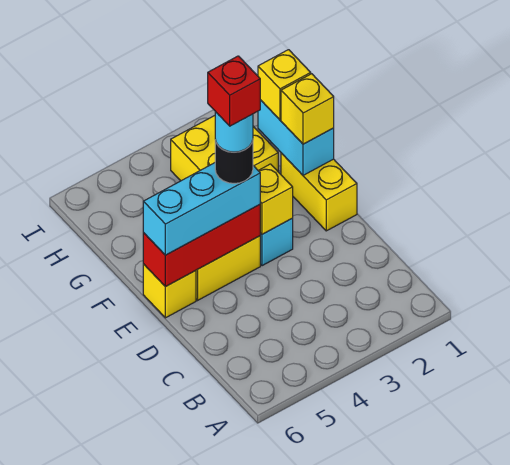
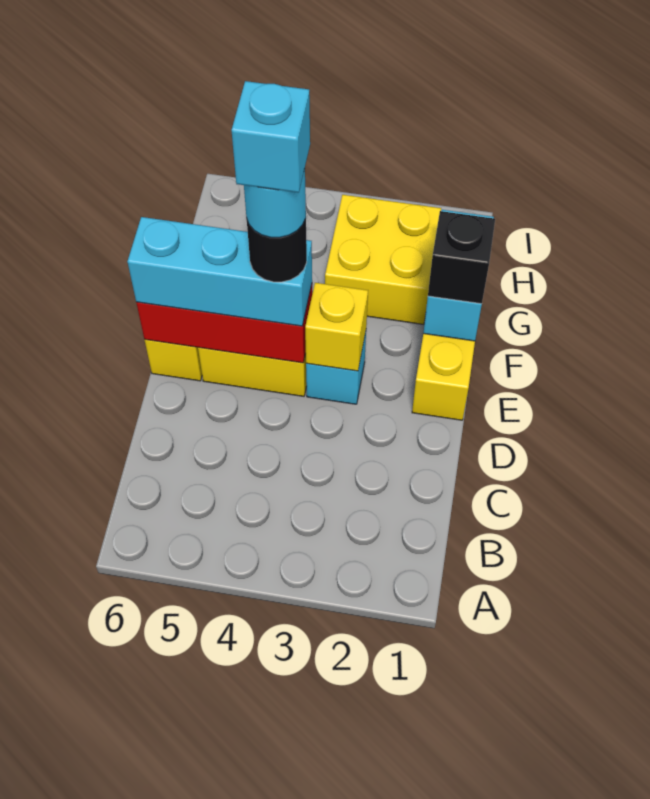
red 1x1 brick [208,56,260,126] -> cyan 1x1 brick [231,81,310,193]
yellow 1x1 brick [281,74,334,144] -> black 1x1 brick [428,211,495,304]
yellow 1x1 brick [258,50,311,120] -> none

